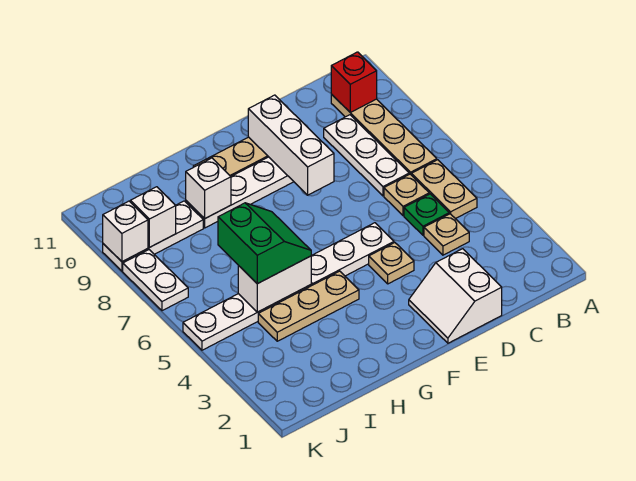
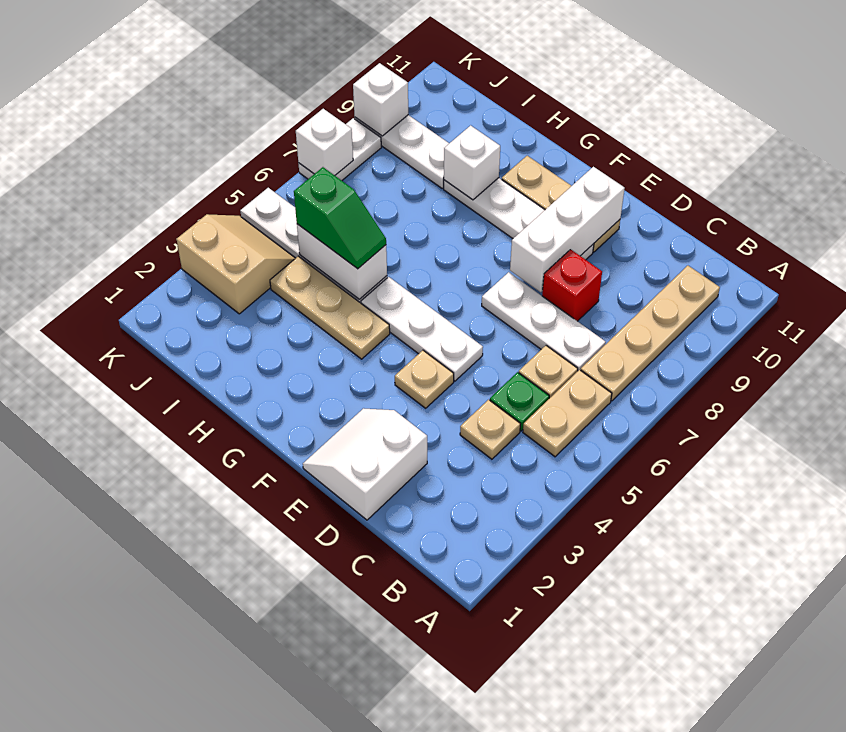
red 1x1 brick [331,52,377,112] -> red 1x1 brick moved to [542,249,602,321]
white 1x3 plate [324,115,409,196] -> white 1x3 plate turned to [482,272,606,371]
green 2x2 slope [218,203,311,284] -> green 1x2 slope [294,167,386,269]
none -> tan 2x2 slope [177,214,295,314]
white 1x1 brick [130,187,176,247] -> white 1x1 brick moved to [296,109,353,175]

